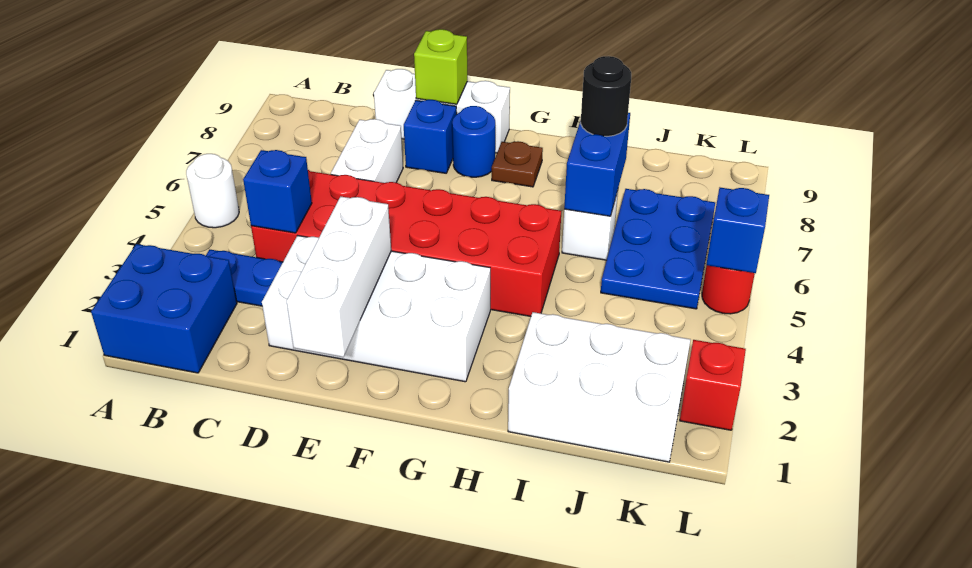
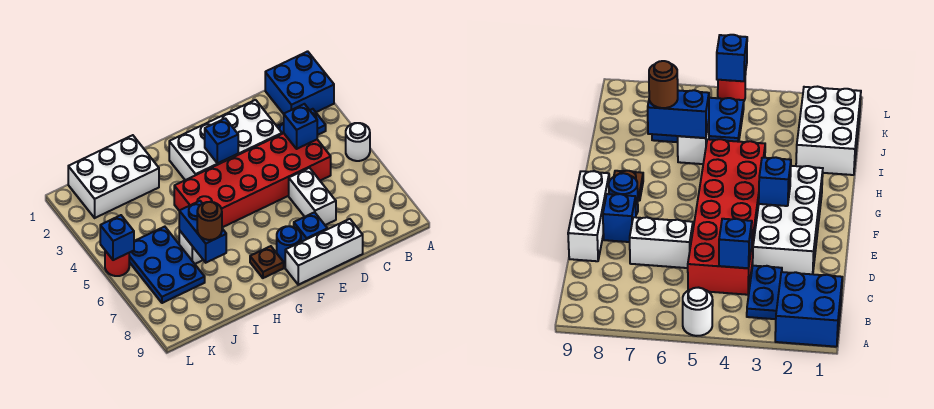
white 1x3 brick [286,197,391,357] -> none
lime 1x1 brick [414,29,467,104] -> none
none -> blue 1x1 brick [205,118,238,164]
black 1x1 round brick [581,56,631,136] -> brown 1x1 round brick [197,202,222,240]
red 1x1 brick [680,340,746,430] -> none

